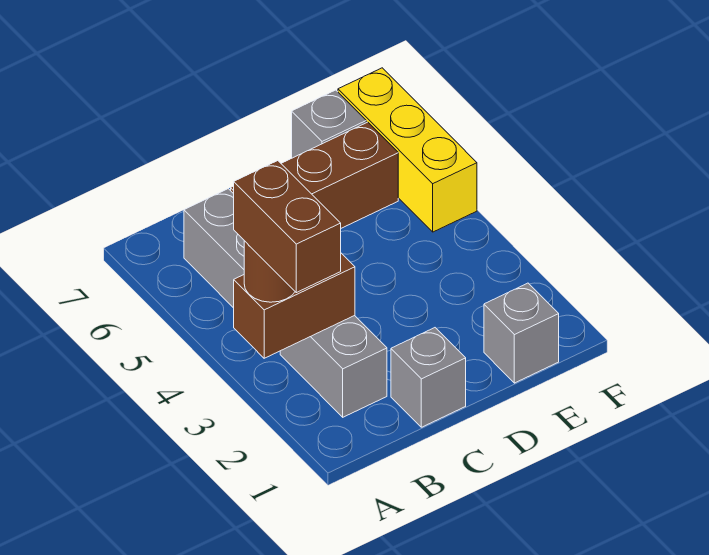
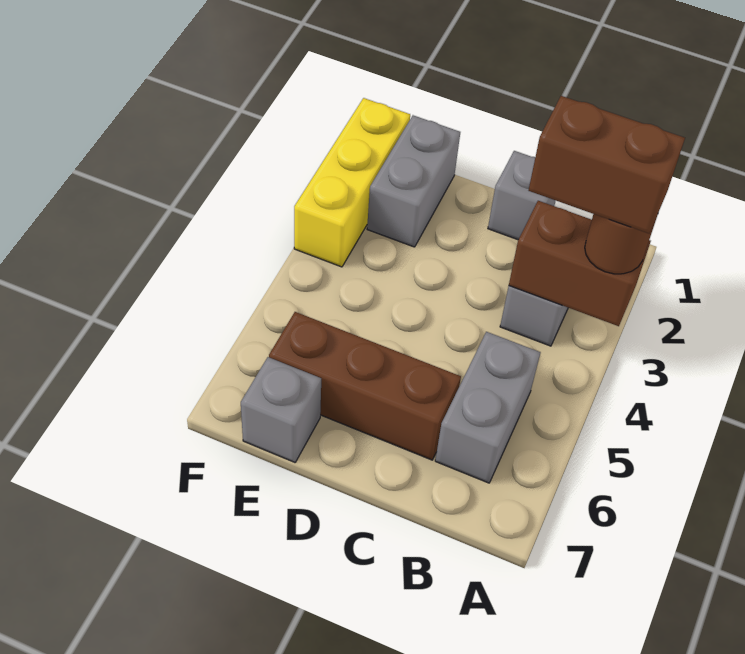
brown 1x2 brick [234,161,341,293] -> brown 1x2 brick turned to [529,96,685,233]
grey 1x1 brick [484,283,559,383] -> grey 1x2 brick [367,115,460,247]
yellow 1x3 brick [338,68,477,232] -> yellow 1x3 brick moved to [294,98,410,267]

